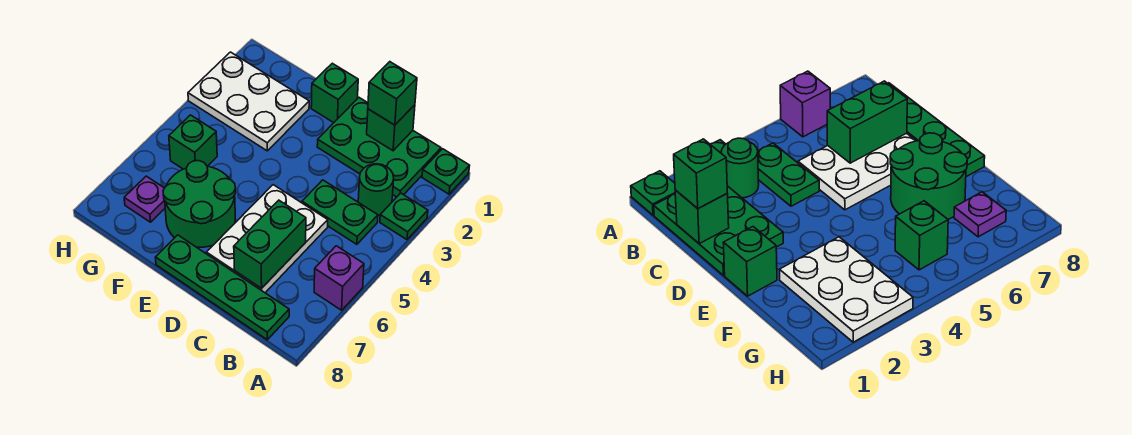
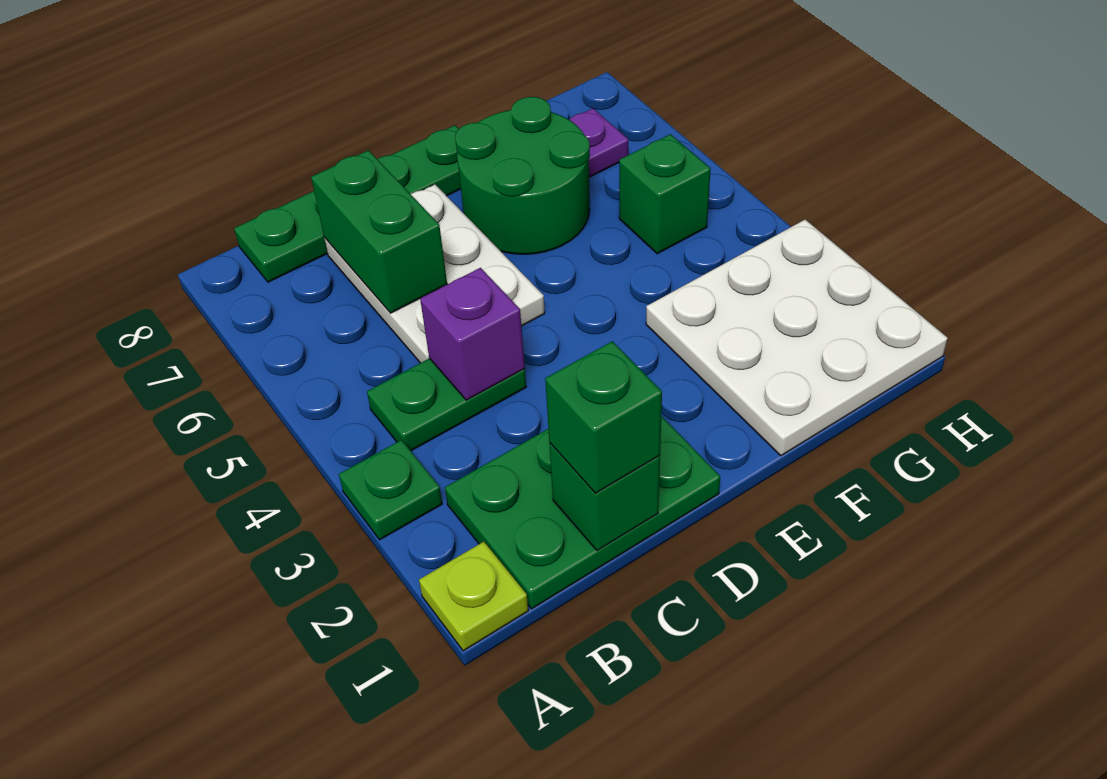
green 1x1 plate [422,149,470,194] -> lime 1x1 plate [419,542,528,651]
purple 1x1 brick [314,246,364,310] -> purple 1x1 brick moved to [420,268,525,400]
green 1x1 round brick [358,164,394,216] -> none
green 1x1 brick [311,63,358,123] -> none
white 2x3 plate [188,52,309,151] -> white 3x3 plate [646,220,948,456]

